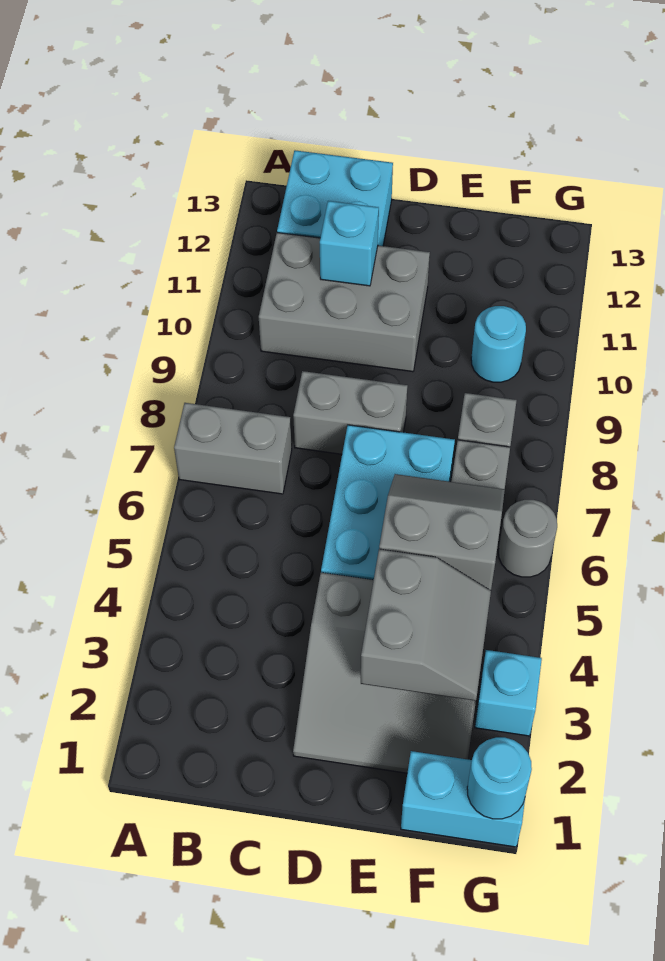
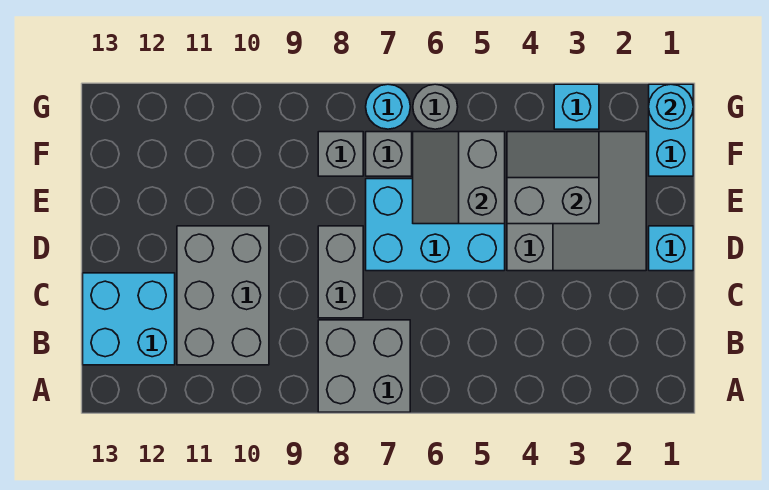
grey 1x2 brick [174,403,292,494] -> grey 2x2 brick [318,320,410,412]
cyan 1x1 brick [320,201,379,286] -> cyan 1x1 brick moved to [649,226,693,271]
cyan 1x1 round brick [471,306,526,382] -> cyan 1x1 round brick moved to [366,84,410,129]

